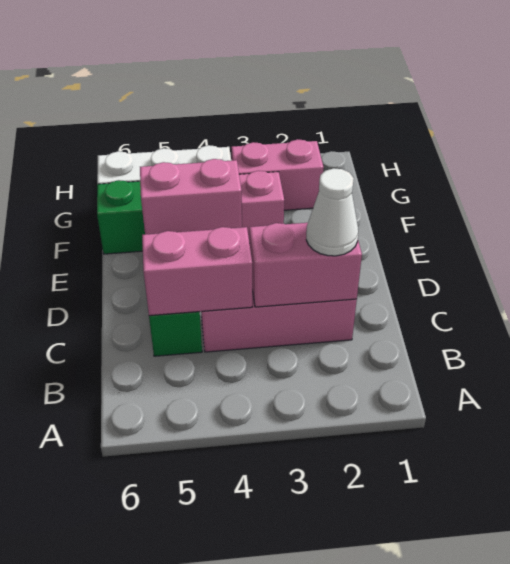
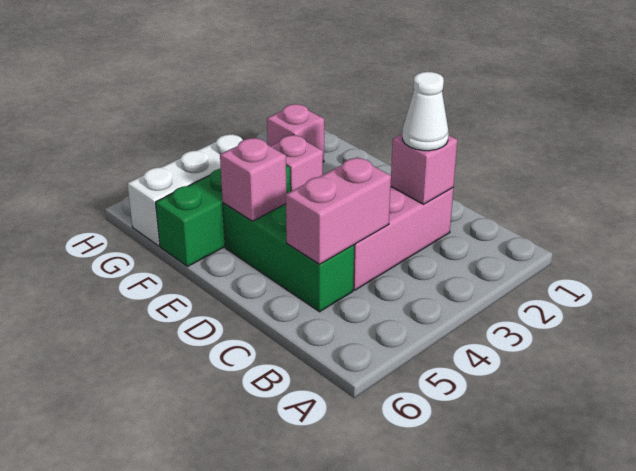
pink 1x2 brick [249,223,362,307] -> pink 1x1 brick [391,134,457,204]
pink 1x2 brick [140,159,242,235] -> pink 1x1 brick [220,138,287,221]
pink 1x2 brick [231,139,324,210] -> pink 1x1 brick [267,104,324,162]

